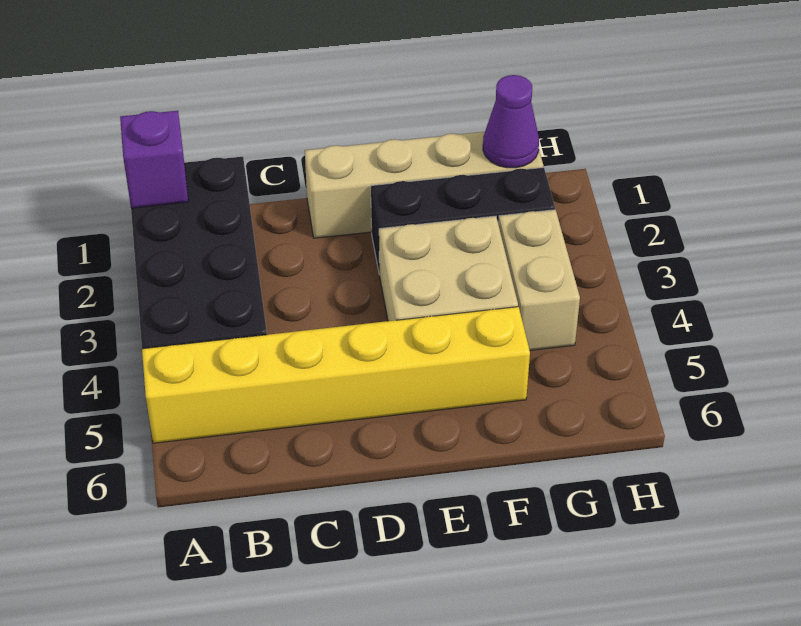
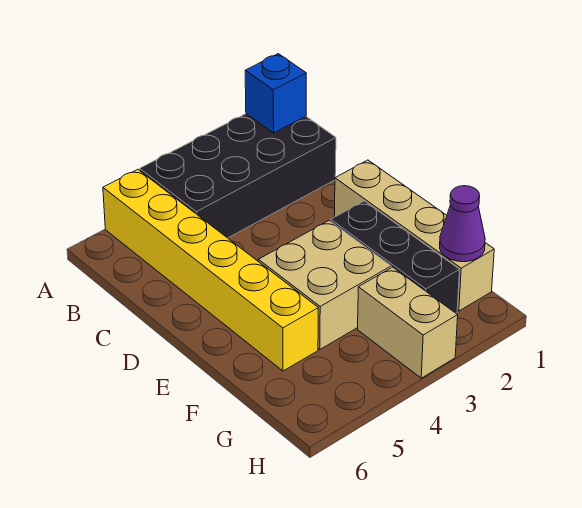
purple 1x1 brick [120,111,188,208] -> blue 1x1 brick [245,54,306,133]
tan 1x2 brick [499,210,580,350] -> tan 1x2 brick turned to [358,267,458,378]

